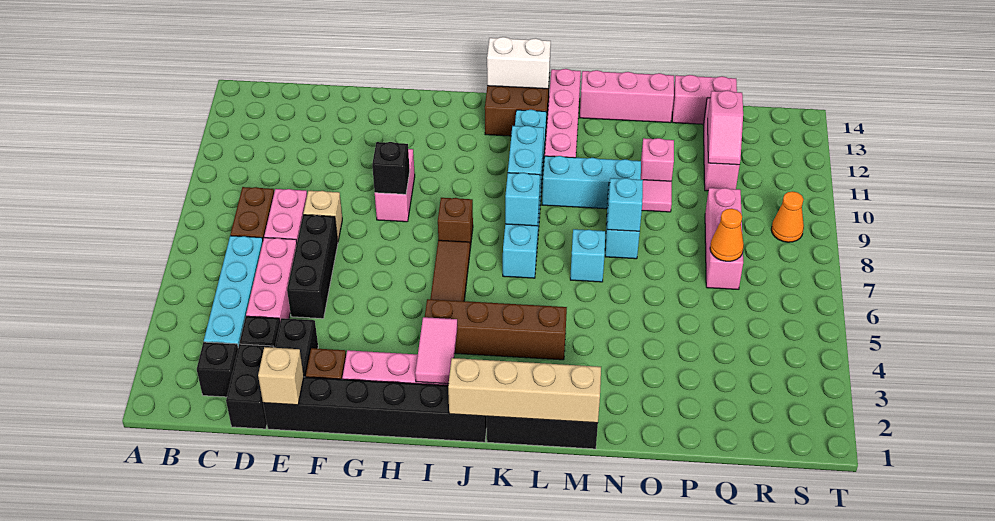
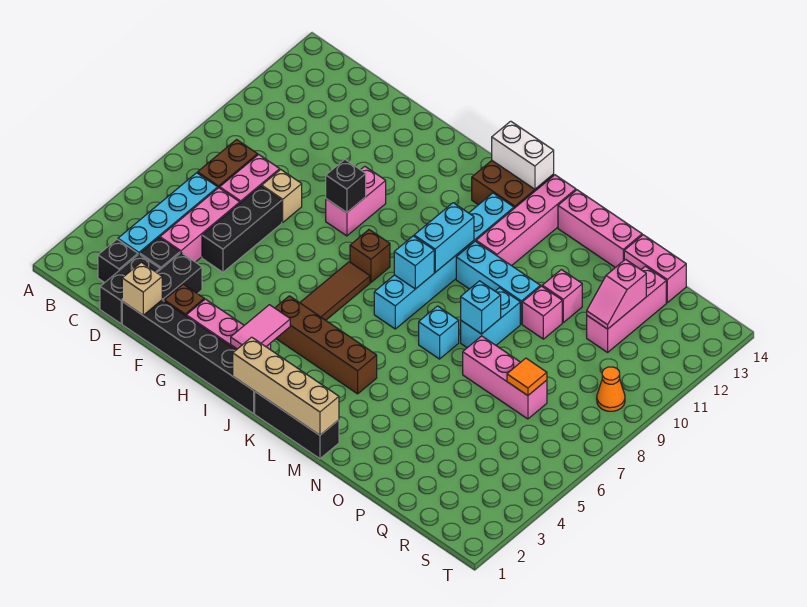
pink 1x1 tile [642,180,672,212] -> pink 1x1 brick [522,286,562,339]
pink 1x3 brick [705,188,743,290] -> pink 1x3 brick turned to [463,336,547,419]
orange 1x1 cone [710,209,744,261] -> orange 1x1 tile [507,358,547,396]

